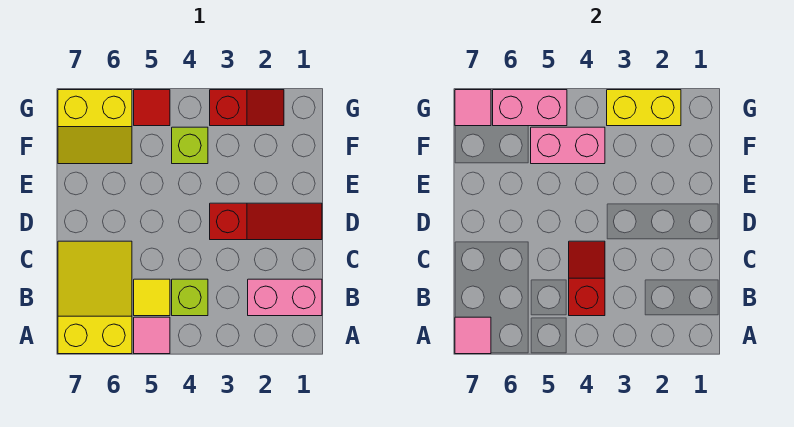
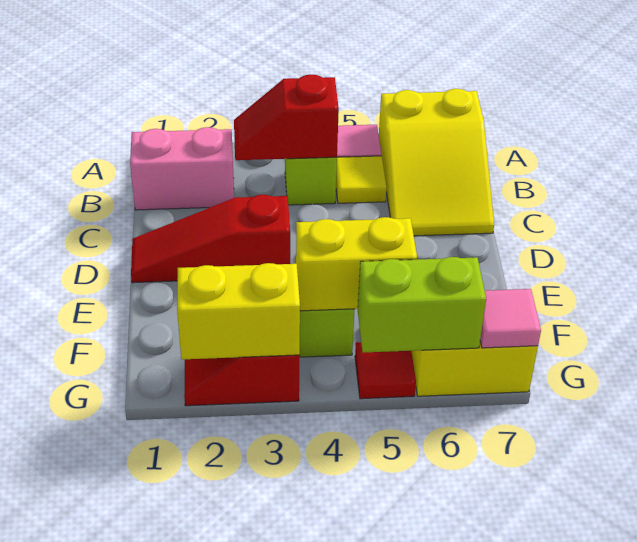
pink 1x1 tile [455,317,491,354] -> none
red 1x2 slope [569,241,605,316] -> red 1x2 slope turned to [234,75,339,160]
pink 1x2 brick [531,127,605,164] -> yellow 1x2 brick [296,217,417,311]
pink 1x2 brick [493,90,567,126] -> lime 1x2 brick [358,257,486,353]

